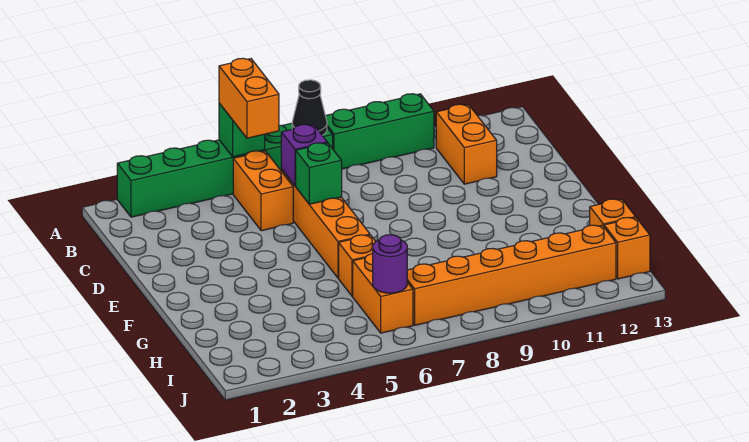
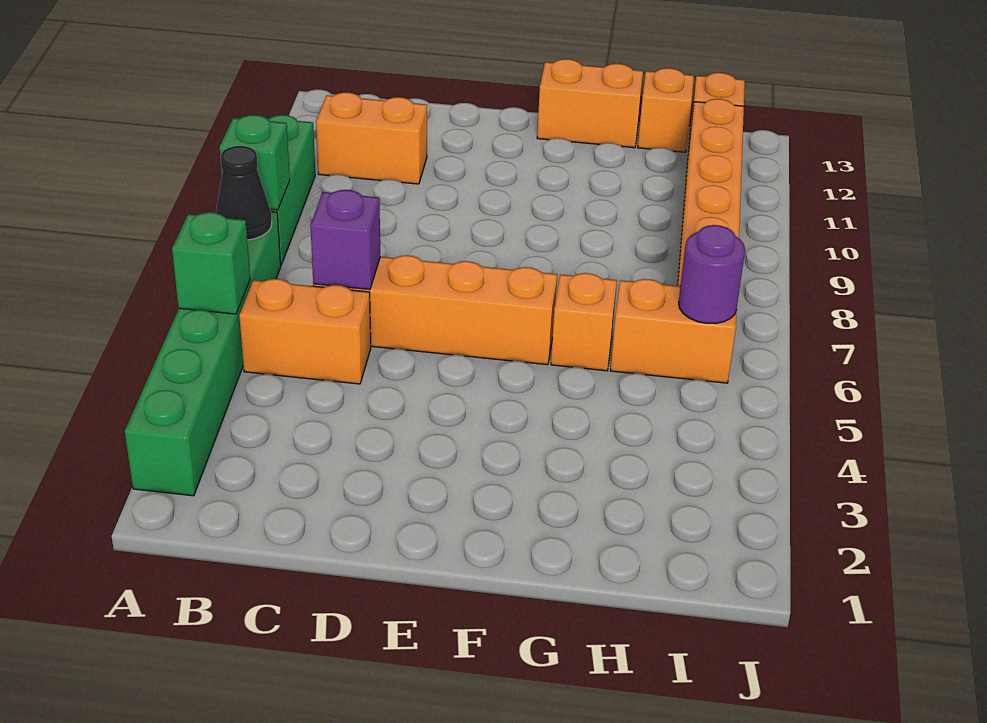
orange 1x2 brick [219,58,279,138] -> orange 1x2 brick moved to [537,59,643,148]
green 1x1 brick [296,143,342,204] -> green 1x1 brick moved to [220,115,290,210]

